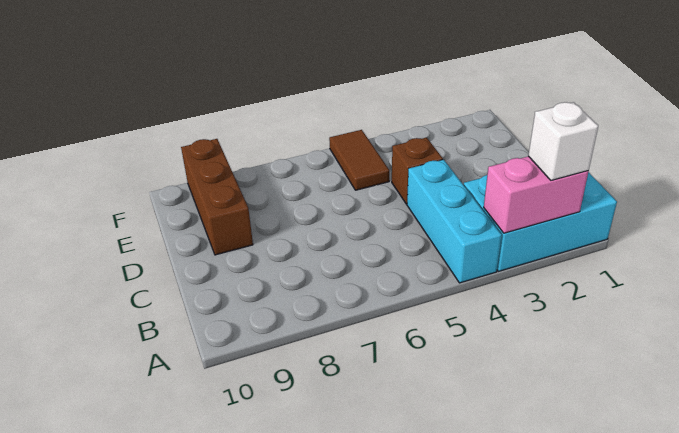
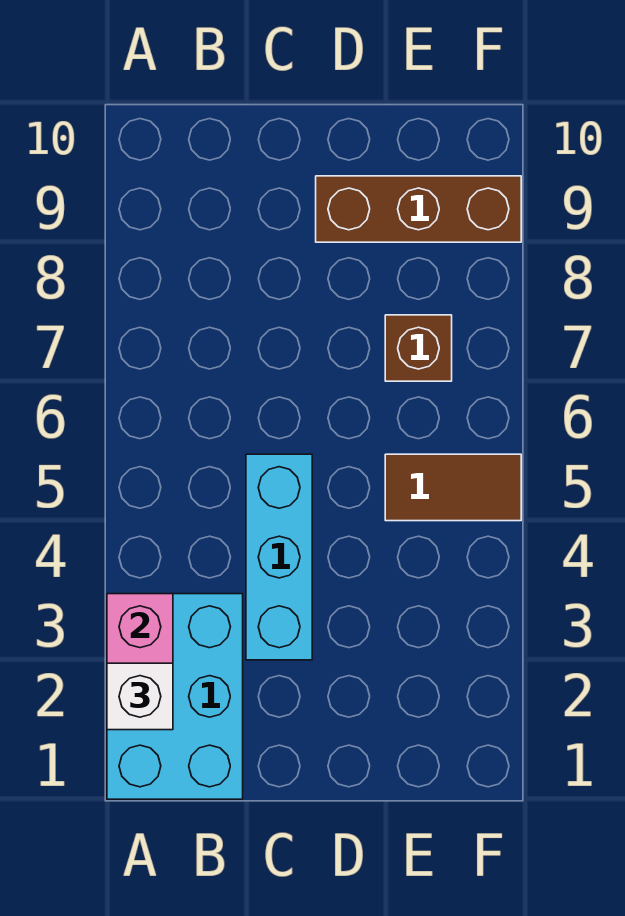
cyan 1x3 brick [407,160,502,283] -> cyan 1x3 brick turned to [246,454,312,660]
brown 1x1 brick [392,138,443,204] -> brown 1x1 brick moved to [385,315,452,381]

